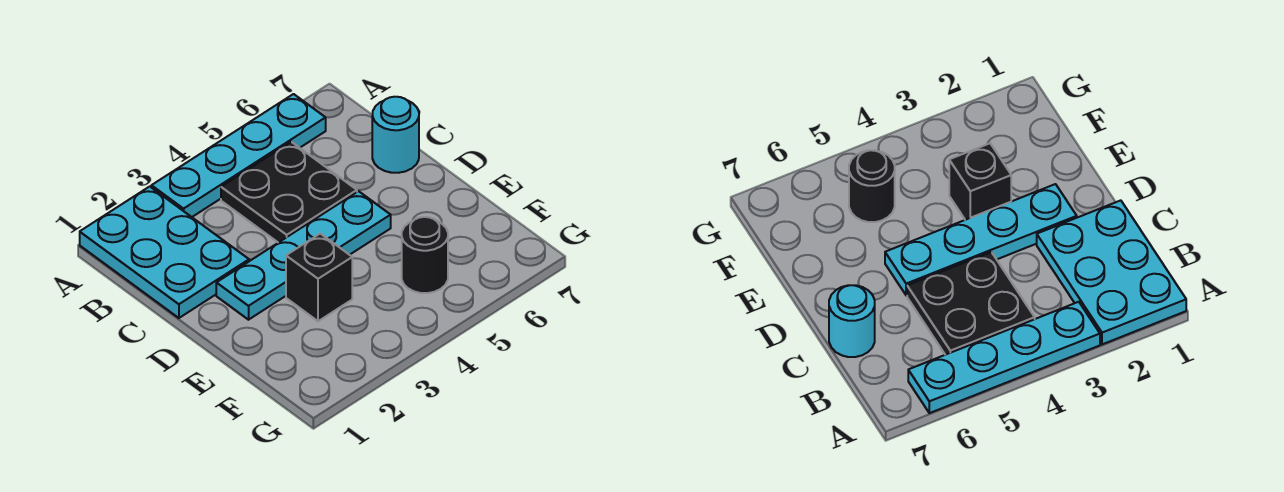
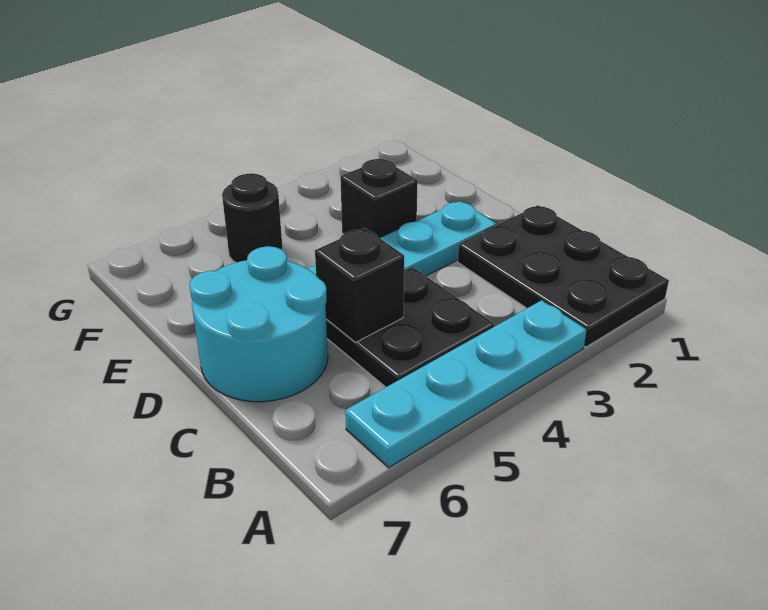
cyan 2x3 plate [80,187,249,318] -> black 2x3 plate [458,205,669,347]
none -> black 1x1 brick [315,228,404,342]
cyan 1x1 round brick [372,97,419,173] -> cyan 2x2 round brick [190,246,328,402]

